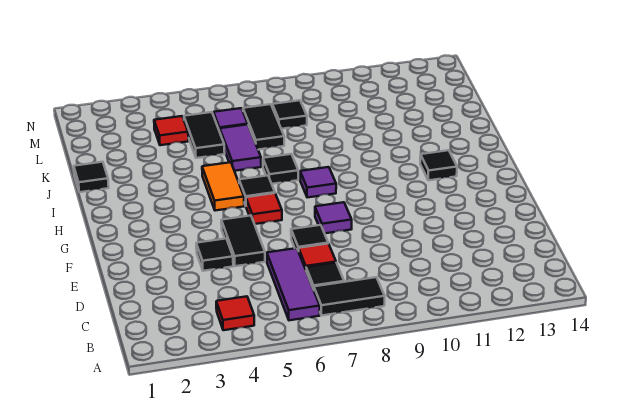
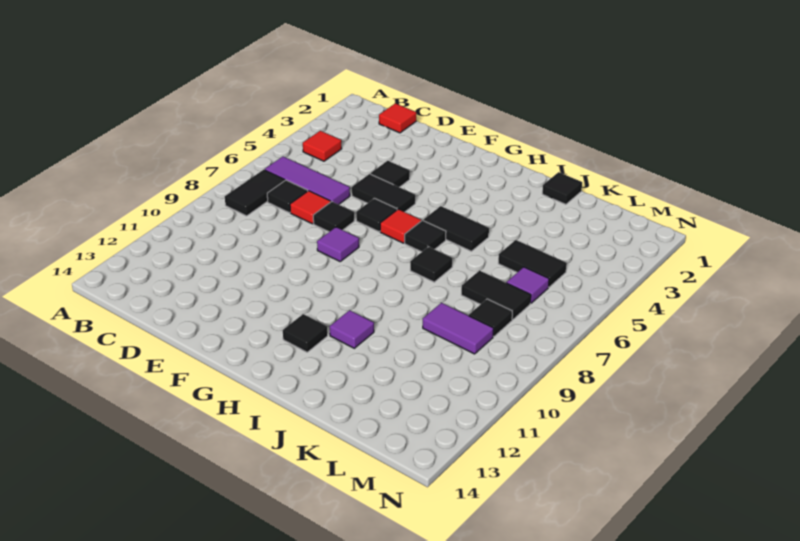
none -> black 1x1 tile [356,198,397,232]
orange 1x2 tile [202,162,244,211] -> black 1x2 tile [423,206,489,251]
purple 1x1 tile [300,167,336,198] -> purple 1x1 tile moved to [330,310,374,348]
purple 1x2 tile [219,125,261,171] -> purple 1x2 tile moved to [423,303,494,354]
red 1x1 tile [154,116,188,145] -> red 1x1 tile moved to [379,103,416,133]

